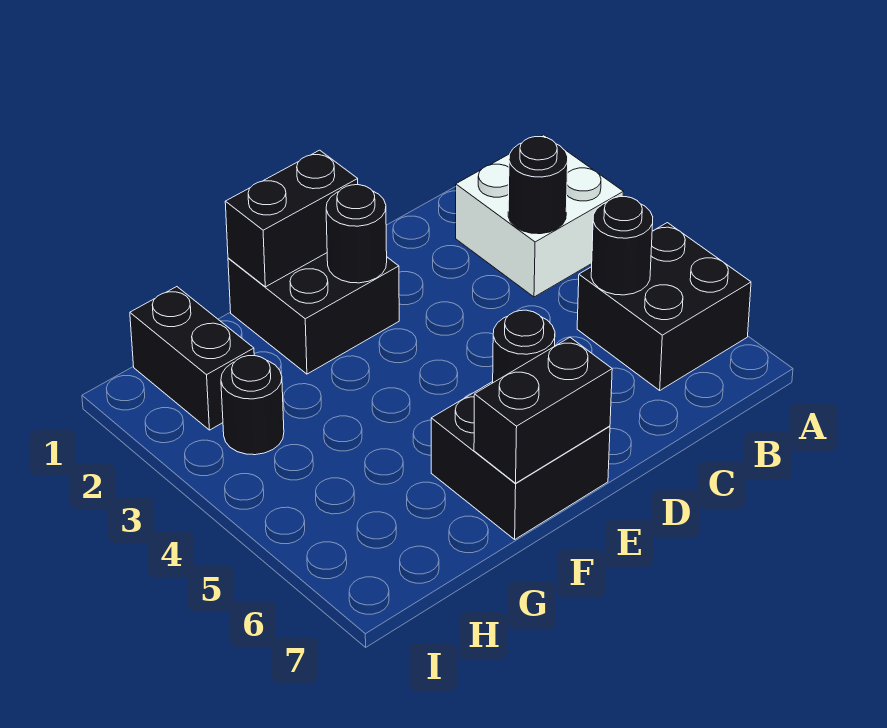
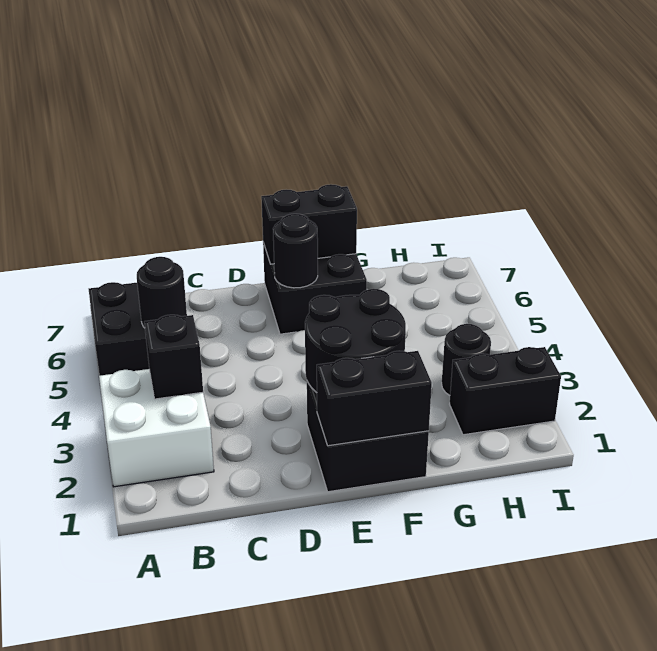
black 1x1 round brick [508,137,568,234] -> black 1x1 brick [144,315,203,399]
black 1x1 round brick [326,185,387,283] -> black 2x2 round brick [305,289,406,393]
black 1x2 brick [130,287,254,430] -> black 1x2 brick turned to [450,347,561,435]

